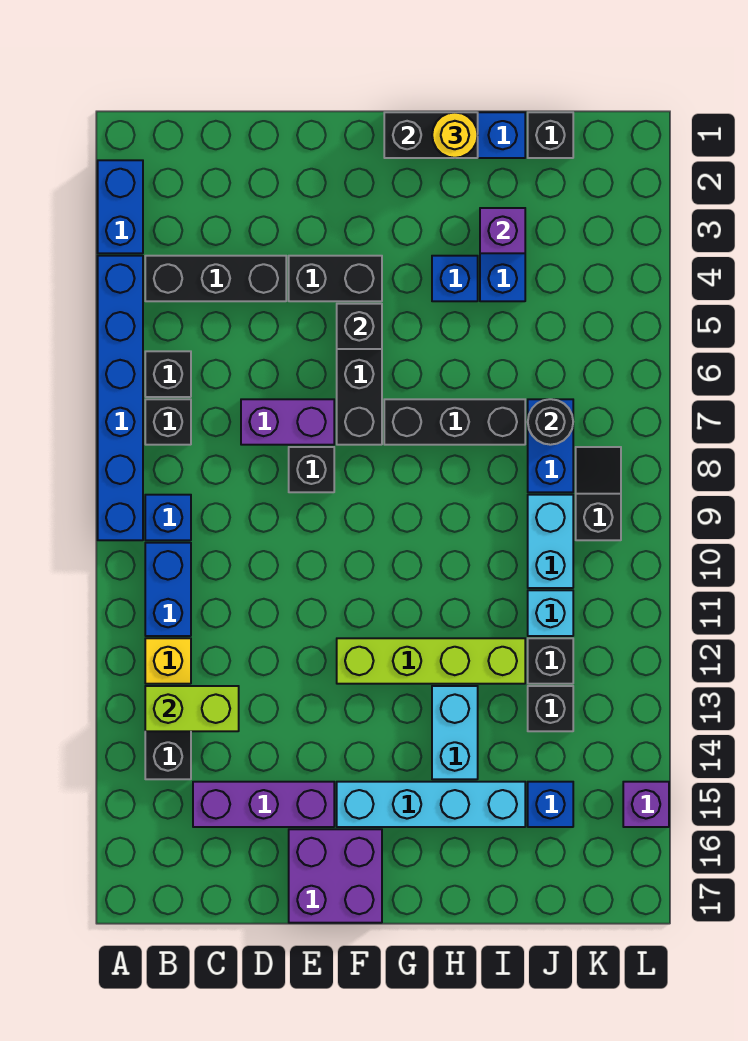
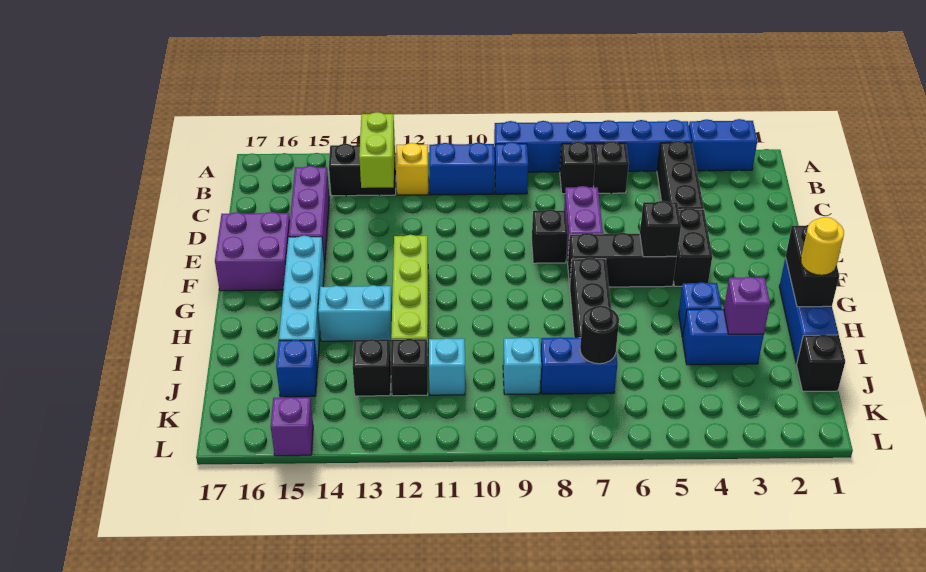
cyan 1x2 brick [528,495,573,588] -> cyan 1x1 brick [503,338,541,395]
black 1x2 slope [576,447,621,540] -> none

